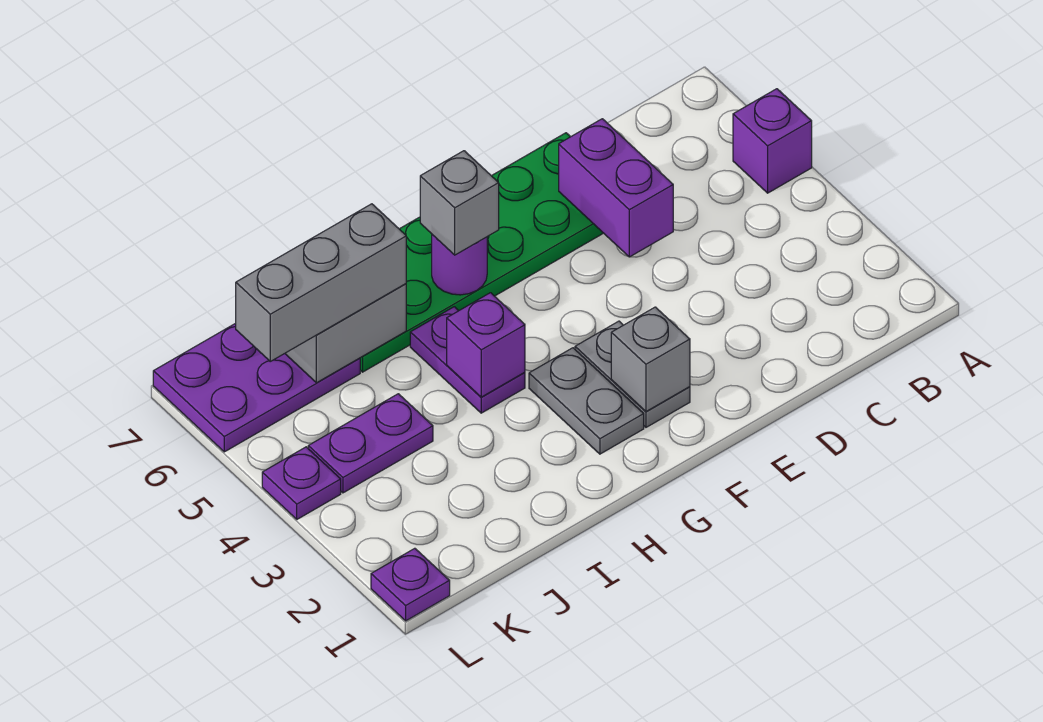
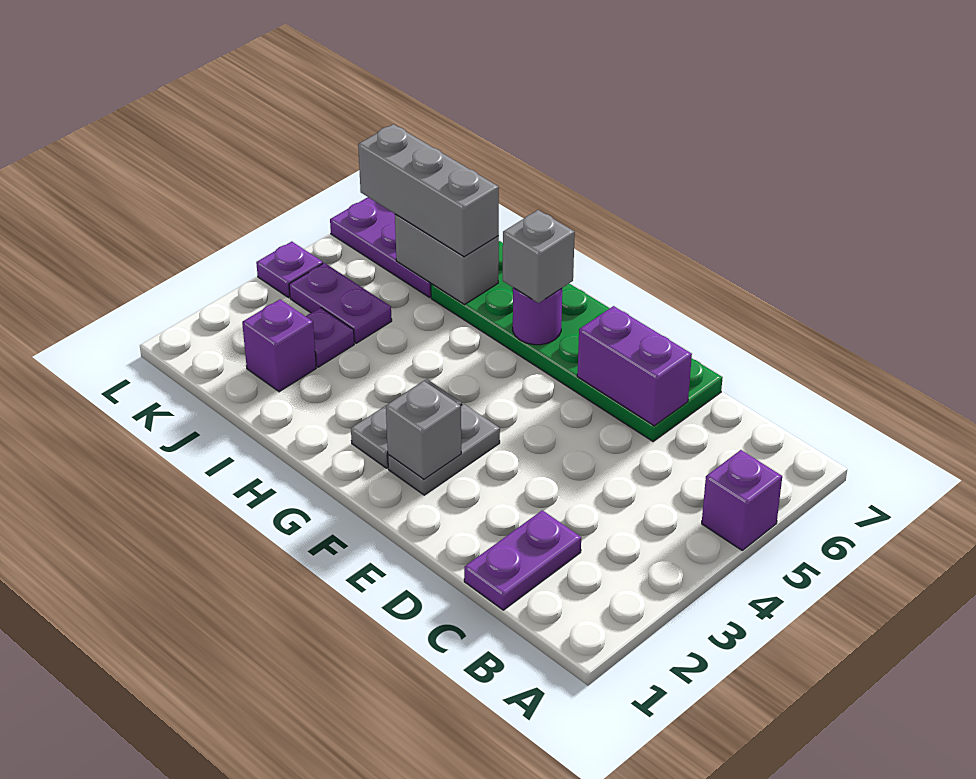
purple 1x2 brick [559,119,673,257] -> purple 1x2 brick turned to [577,306,692,426]
purple 1x2 plate [410,307,525,413] -> purple 1x2 plate moved to [464,510,581,610]
purple 1x1 brick [447,293,525,397] -> purple 1x1 brick moved to [242,299,316,392]
purple 1x1 plate [371,548,450,621] -> purple 1x1 plate moved to [306,308,354,367]

